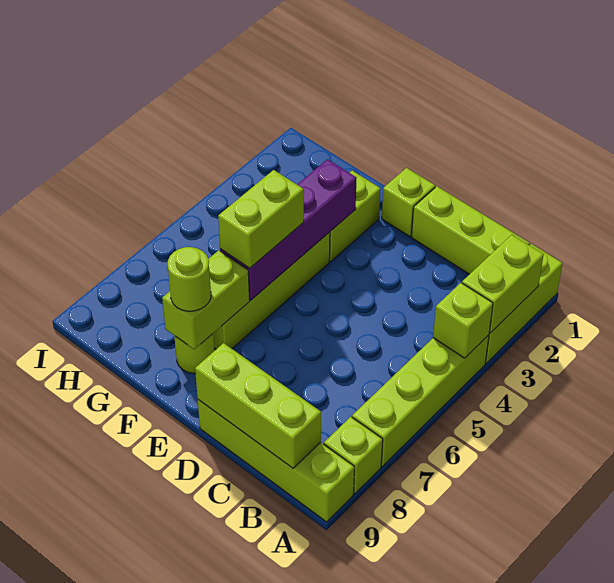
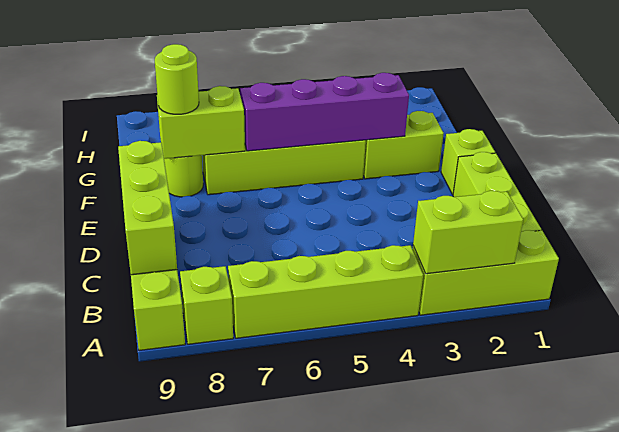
lime 1x1 brick [433,283,493,358] -> none
lime 1x2 brick [218,170,304,268] -> none

